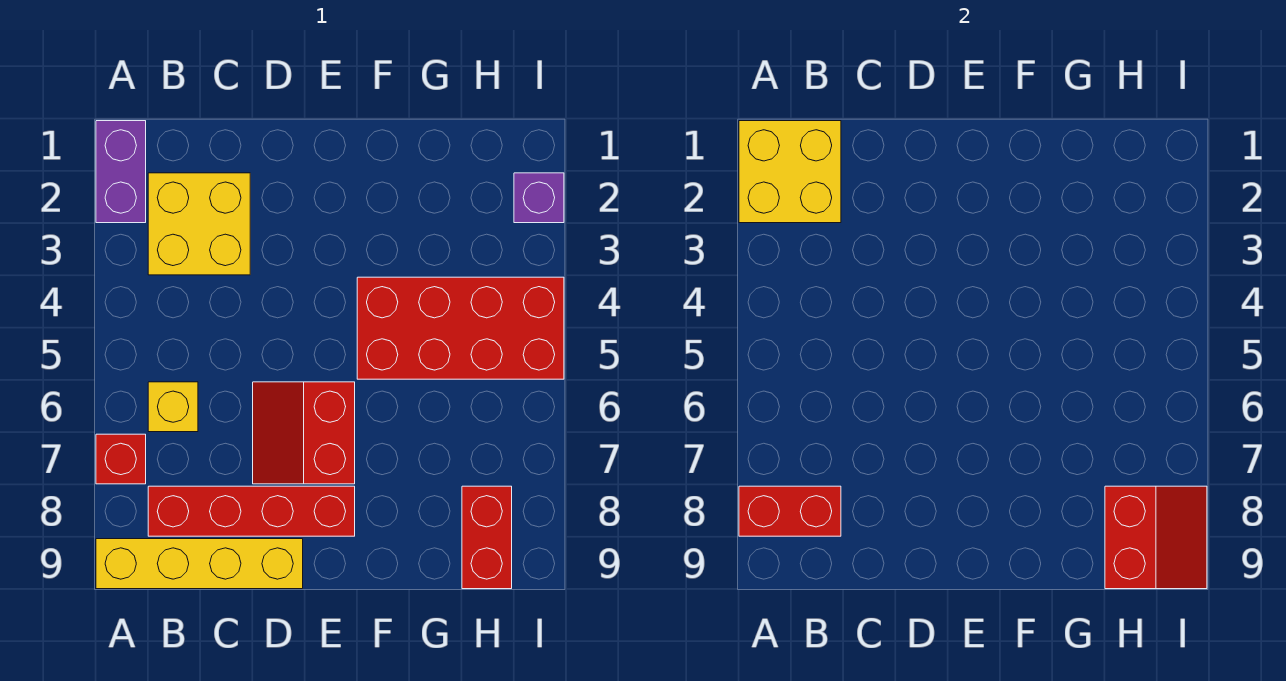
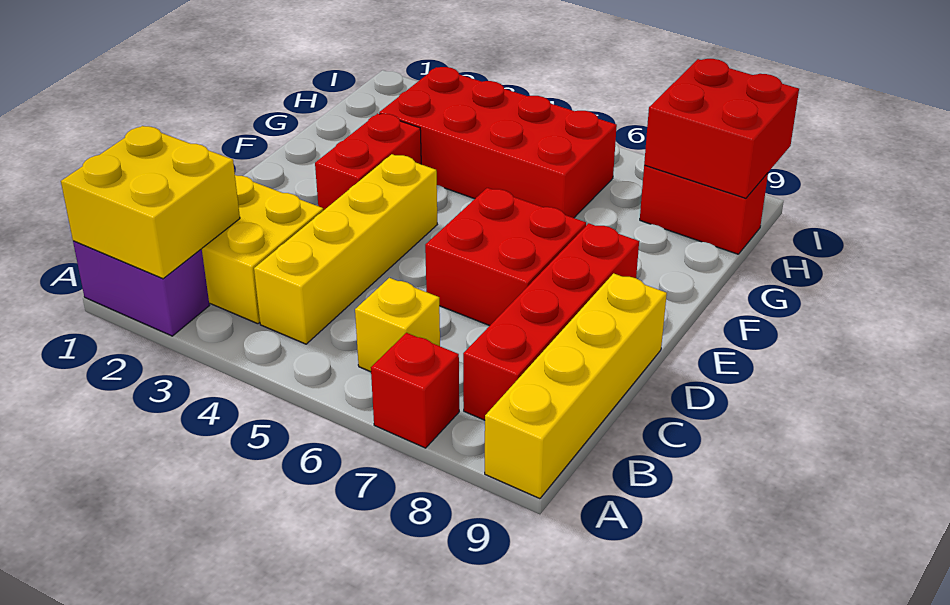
red 1x2 brick [739,486,841,536] -> red 1x2 brick moved to [315,113,421,211]
none -> yellow 1x4 brick [254,154,437,344]
red 2x2 slope [253,382,355,484] -> red 2x2 brick [425,188,586,326]
red 2x4 brick [357,277,564,379] -> red 2x4 brick turned to [379,67,617,218]
red 2x2 slope [1105,486,1207,589] -> red 2x2 brick [644,59,799,198]
purple 1x1 brick [514,173,564,223] -> none

